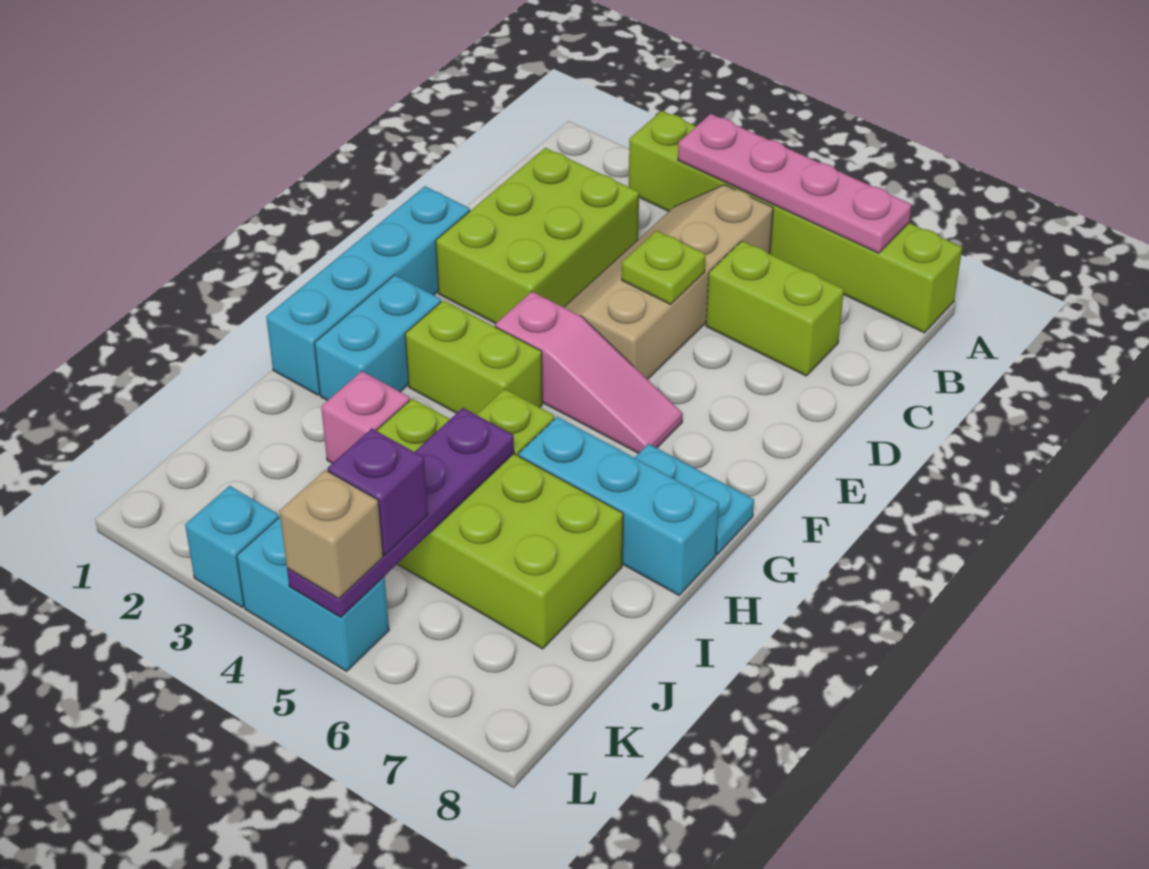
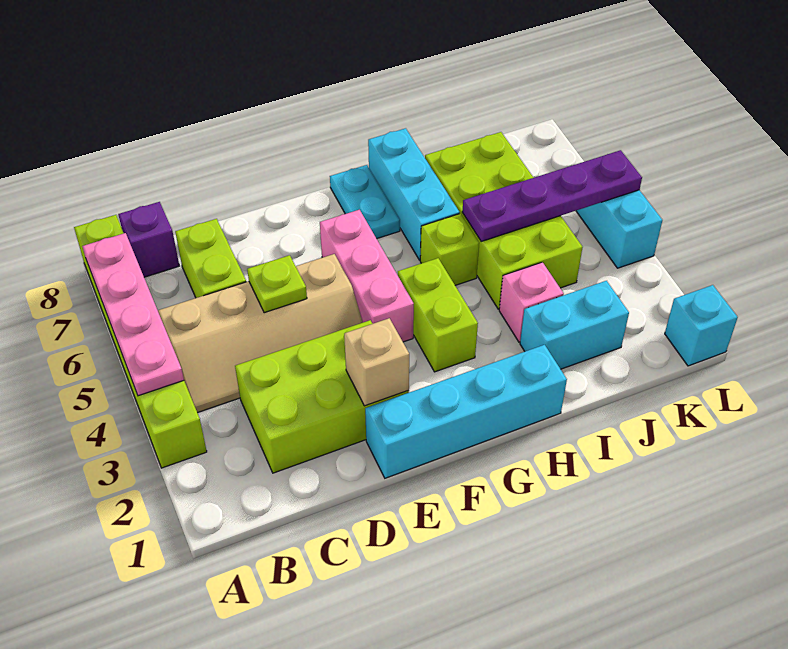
pink 1x3 slope [495,292,683,453] -> pink 1x3 brick [320,210,414,342]
cyan 1x2 brick [315,275,441,401] -> cyan 1x2 brick moved to [520,281,629,369]
purple 1x1 brick [328,428,428,555] -> purple 1x1 brick moved to [118,202,179,277]
cyan 1x1 brick [185,486,279,607] -> cyan 1x1 brick moved to [665,285,738,366]
tan 1x1 brick [280,470,383,599] -> tan 1x1 brick moved to [344,318,409,406]

